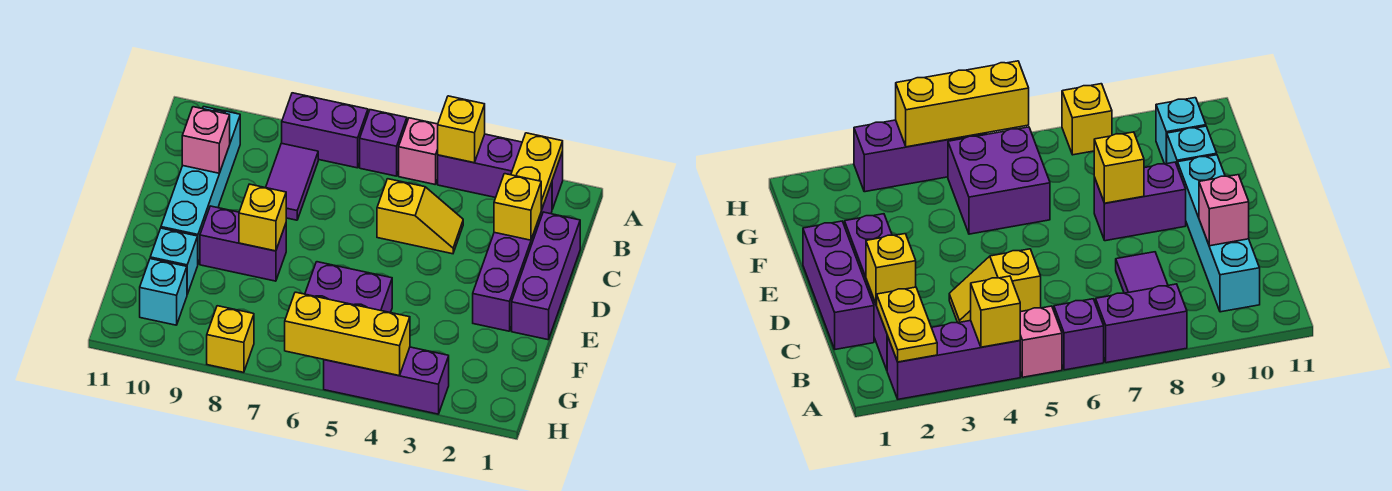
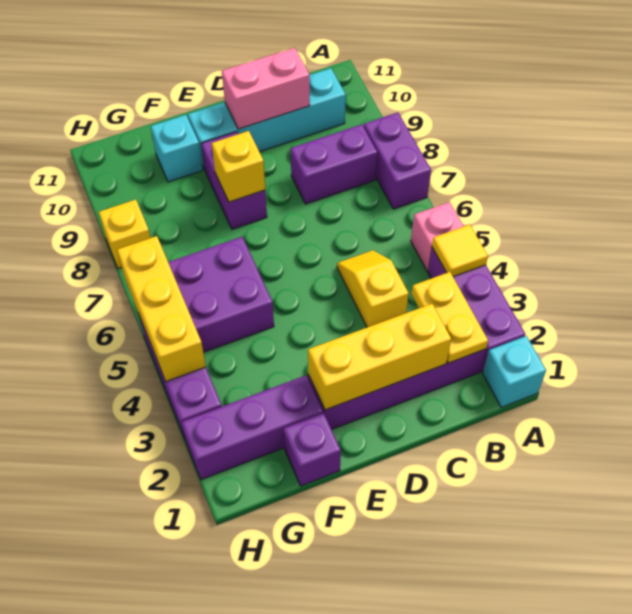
yellow 1x2 plate [511,133,563,210] -> yellow 1x2 plate turned to [412,272,488,363]
yellow 1x1 brick [438,96,485,163] -> yellow 1x1 tile [432,225,488,277]
purple 1x1 brick [360,110,407,176] -> purple 1x1 brick moved to [284,413,341,486]
purple 1x2 tile [266,143,318,220] -> purple 1x2 brick [291,124,378,204]
purple 1x3 brick [512,212,580,340] -> purple 1x3 brick moved to [181,376,323,480]
yellow 1x1 brick [494,174,541,240] -> yellow 1x3 brick [308,304,451,410]
yellow 1x2 slope [377,179,463,254] -> yellow 1x2 slope turned to [337,250,409,327]
pink 1x1 brick [182,107,230,173] -> pink 1x2 brick [222,48,310,129]
cyan 1x1 brick [140,259,187,325] -> cyan 1x1 brick moved to [483,336,546,407]

